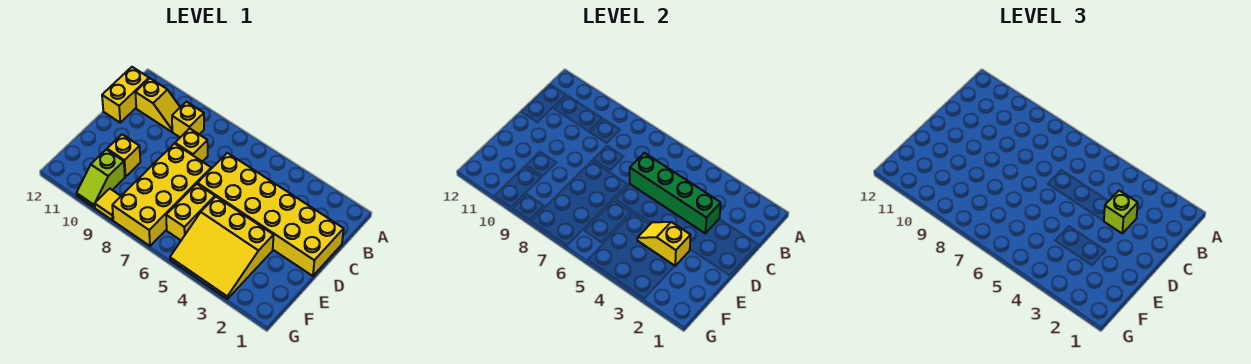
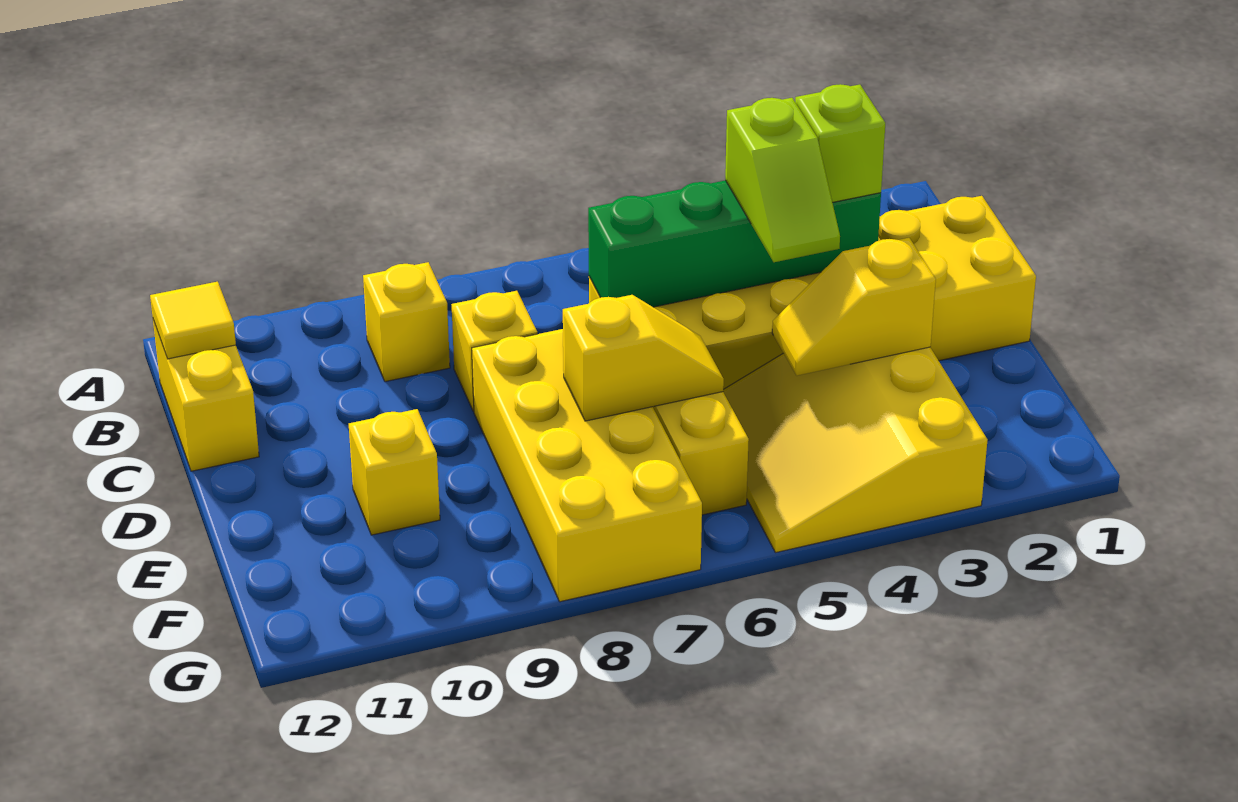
yellow 1x2 slope [135,78,180,132] -> yellow 1x2 slope moved to [563,295,724,421]
yellow 3x3 slope [170,197,274,299] -> yellow 3x3 slope turned to [723,347,987,553]
lime 1x2 slope [77,149,125,208] -> lime 1x2 slope moved to [725,98,840,262]
yellow 1x1 tile [95,189,121,220] -> yellow 1x1 tile moved to [150,282,236,359]

